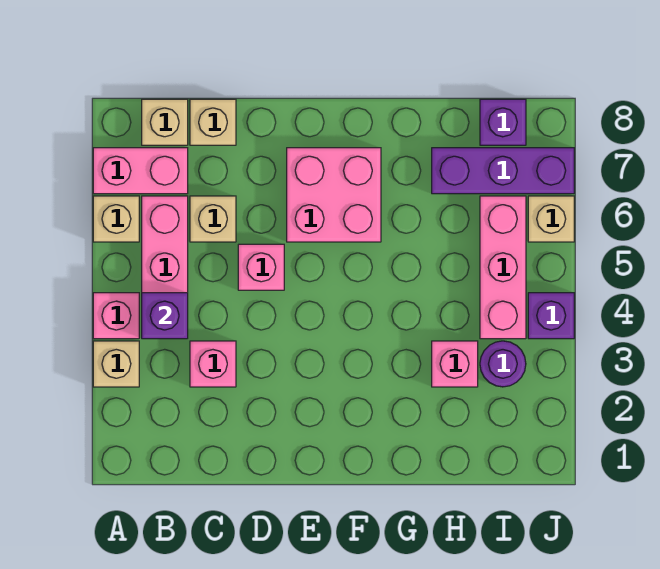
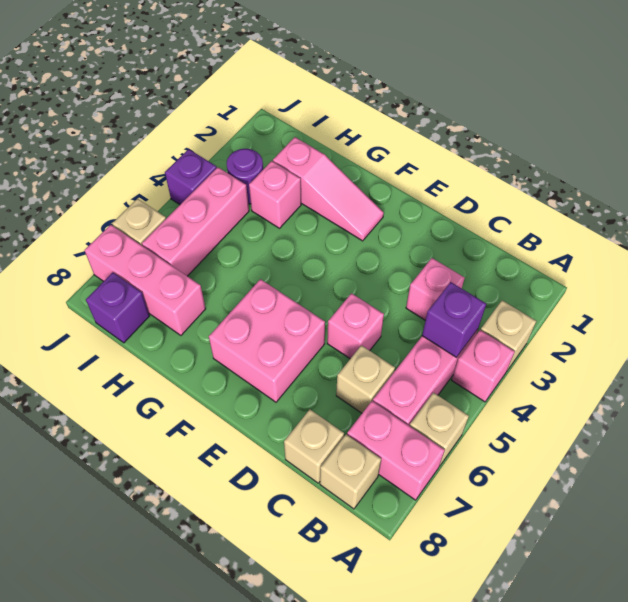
none -> pink 1x3 slope [273,137,384,241]
purple 1x3 brick [432,148,574,194] -> pink 1x3 brick [85,225,206,335]

